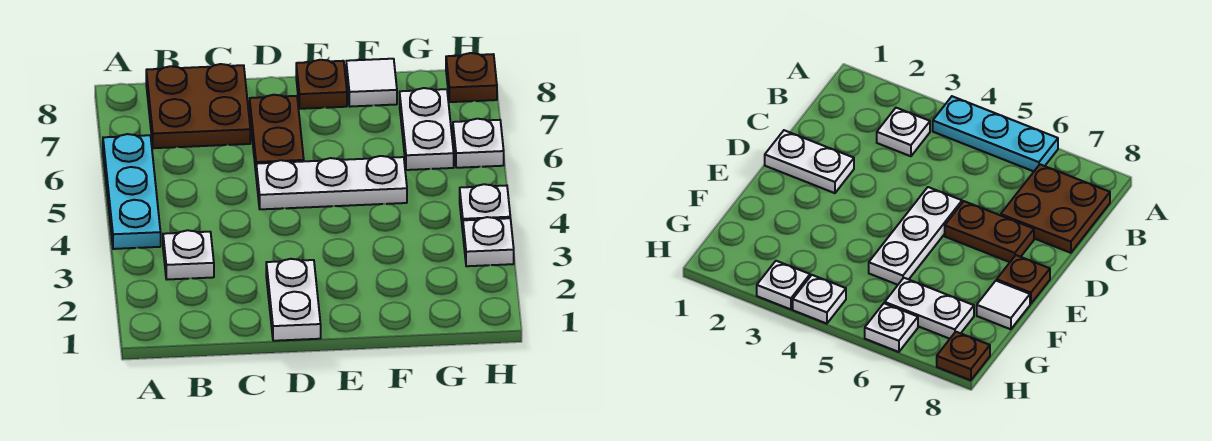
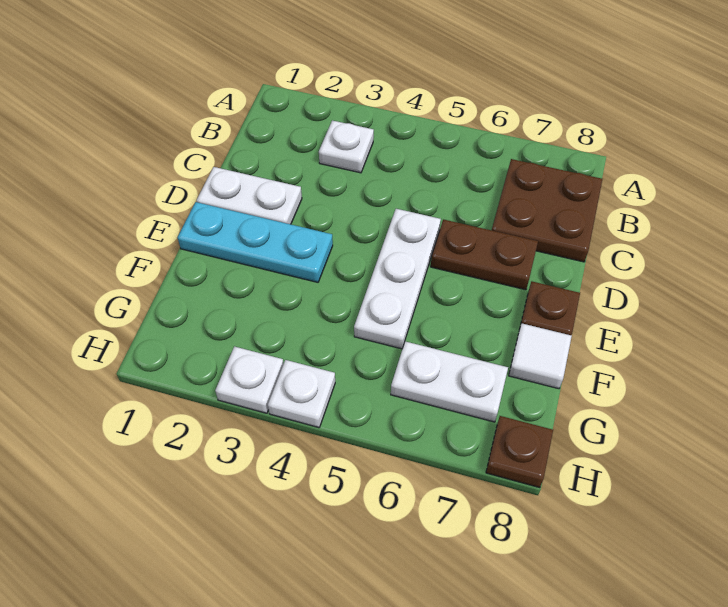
cyan 1x3 plate [103,134,161,249] -> cyan 1x3 plate moved to [178,202,333,282]
white 1x1 plate [453,119,504,168] -> none

